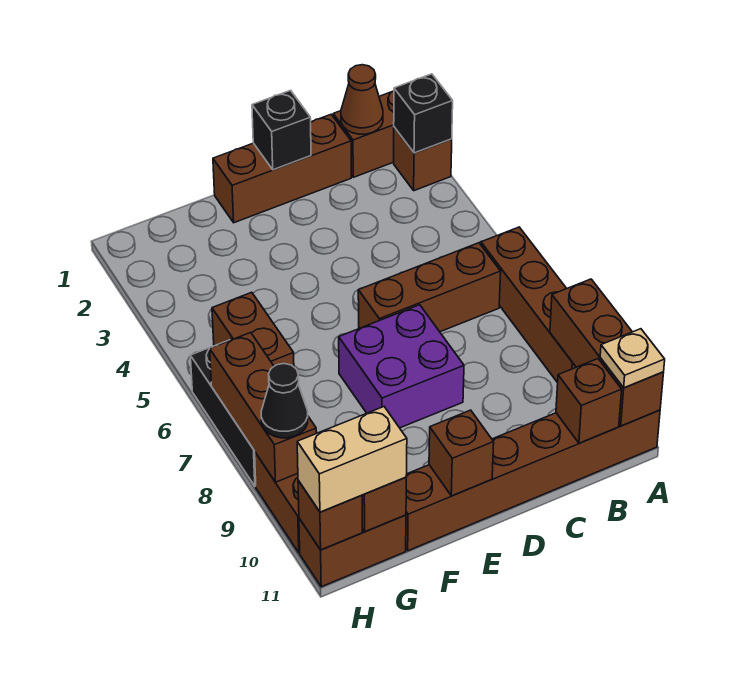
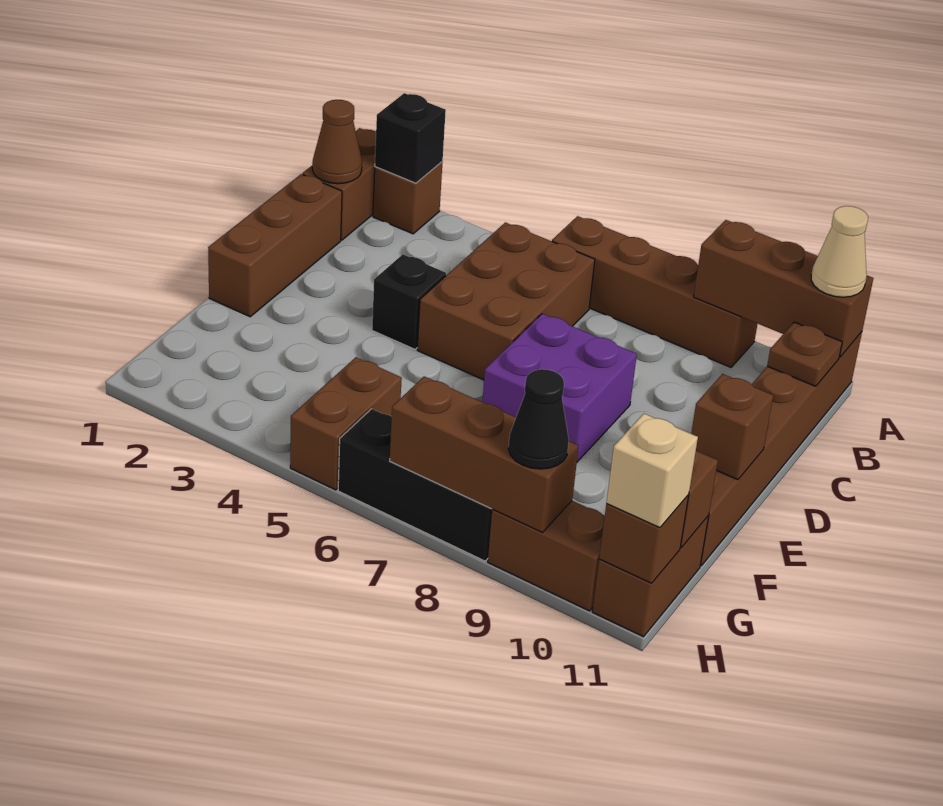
tan 1x1 plate [600,329,665,388] -> tan 1x1 cone [811,206,868,297]
brown 1x3 brick [358,243,501,332] -> brown 2x3 brick [417,222,595,380]
brown 1x1 brick [556,359,622,443] -> brown 1x1 plate [767,322,842,386]
black 1x1 brick [252,91,311,170] -> black 1x1 brick moved to [372,254,446,349]
brown 1x2 brick [212,292,294,367] -> brown 1x2 brick turned to [290,357,402,490]
tan 1x2 brick [297,407,407,512] -> tan 1x1 brick [606,413,698,528]

